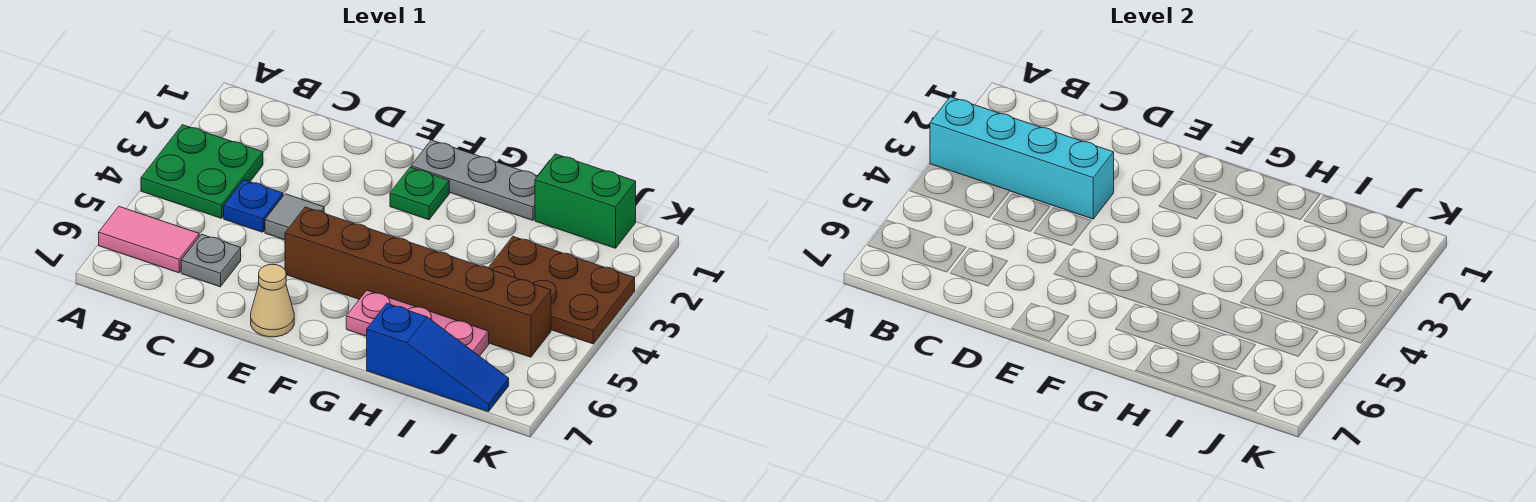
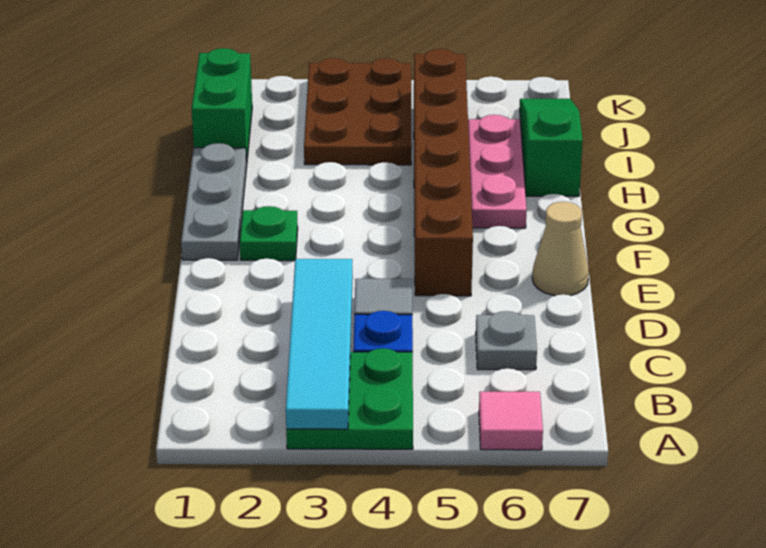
cyan 1x4 brick [930,97,1114,219] -> cyan 1x4 tile [286,259,353,429]
pink 1x2 tile [99,207,199,273] -> pink 1x1 tile [479,392,543,450]
blue 1x3 slope [367,304,509,412] -> green 1x3 slope [520,99,583,196]

